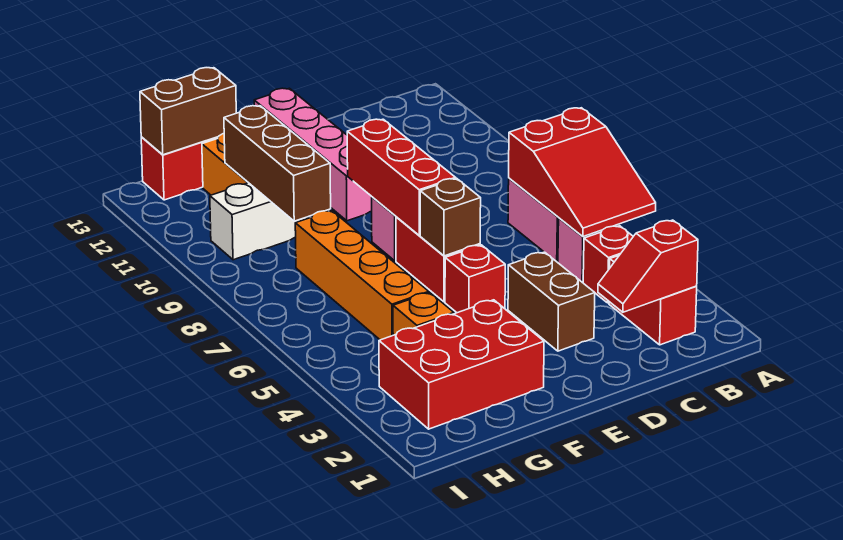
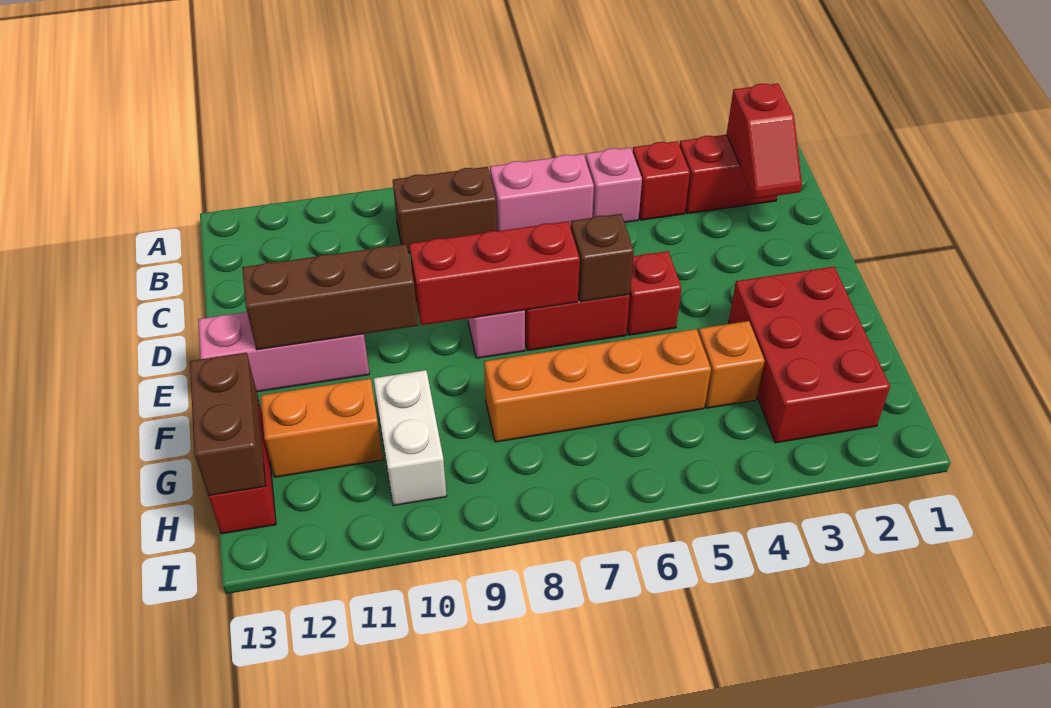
red 2x3 slope [509,108,656,237] -> none
brown 1x2 brick [508,252,595,351] -> brown 1x2 brick moved to [393,167,497,253]
pink 1x4 brick [254,88,372,221] -> pink 1x3 brick [198,312,370,392]
brown 1x3 brick [224,106,331,221] -> brown 1x3 brick moved to [242,244,418,350]

